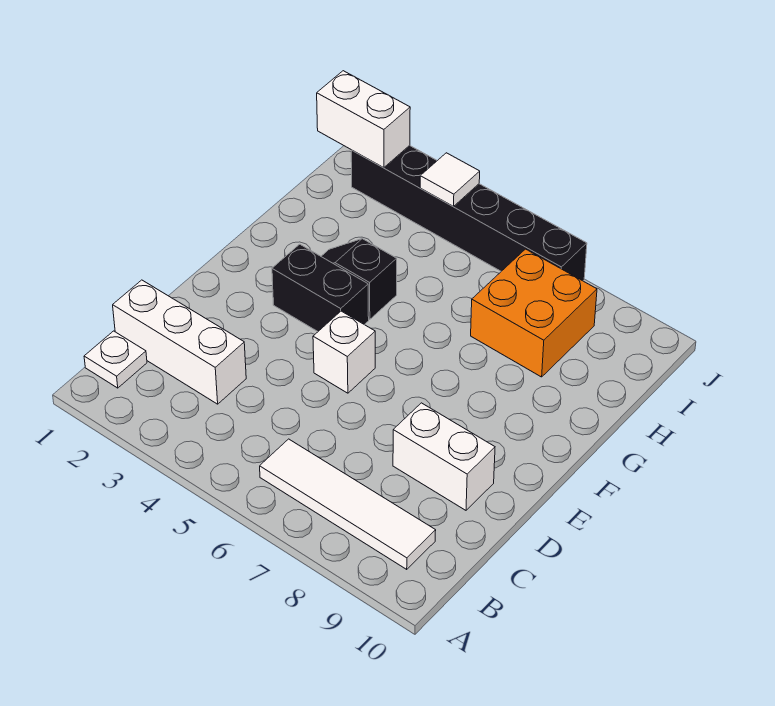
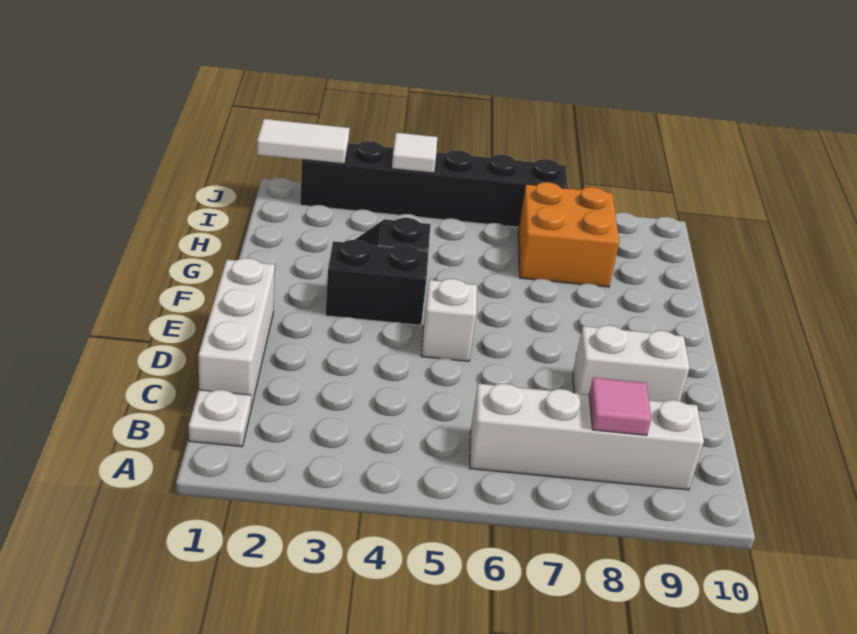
white 1x4 tile [260,439,436,569] -> white 1x4 brick [470,384,704,490]
none -> pink 1x1 tile [589,378,651,435]
white 1x3 brick [113,280,246,404] -> white 1x3 brick turned to [198,258,275,408]
white 1x2 brick [317,71,410,168] -> white 1x2 tile [257,119,350,164]

